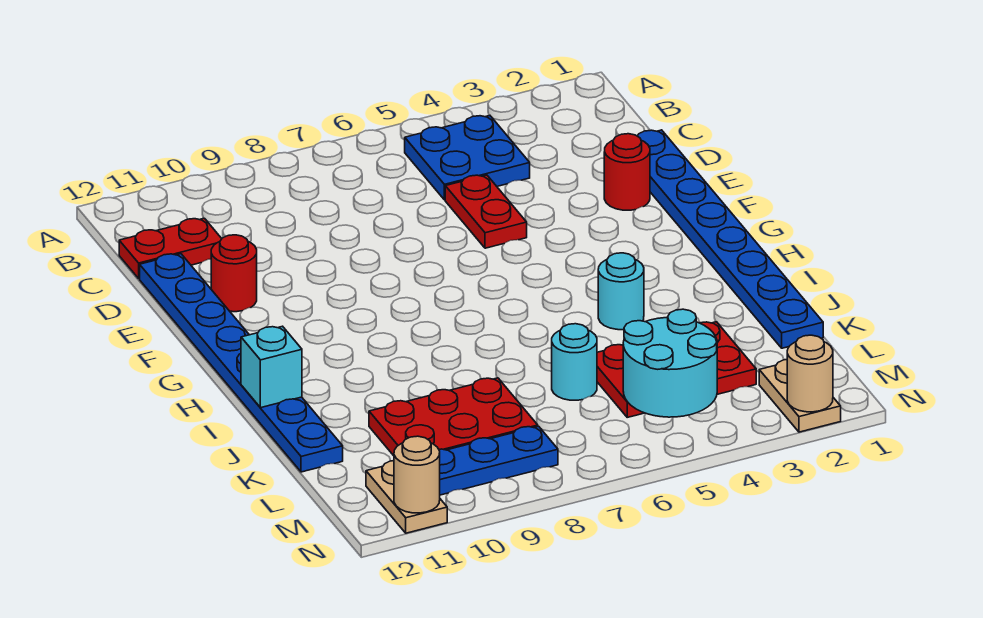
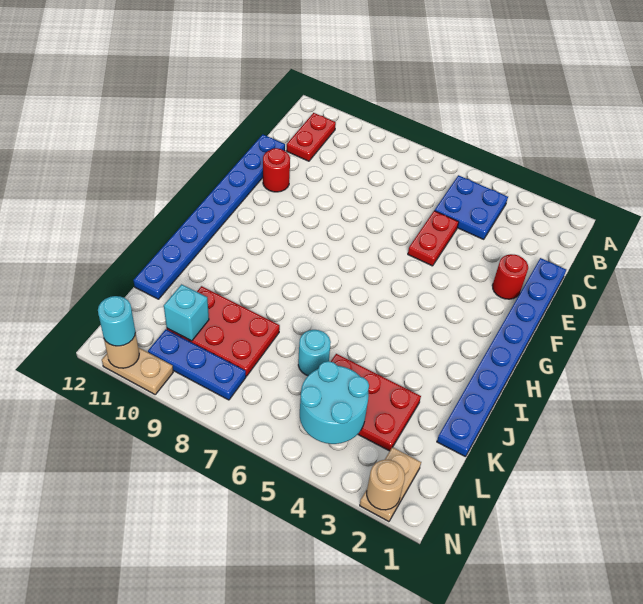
red 1x2 plate [119,218,222,279] -> red 1x2 plate turned to [287,113,336,161]
cyan 1x1 round brick [598,253,644,330] -> cyan 1x1 round brick moved to [98,296,135,346]
cyan 1x1 brick [241,326,302,408] -> cyan 1x1 brick moved to [164,284,209,341]
tan 1x2 plate [366,461,447,533] -> tan 1x2 plate turned to [102,347,173,394]

